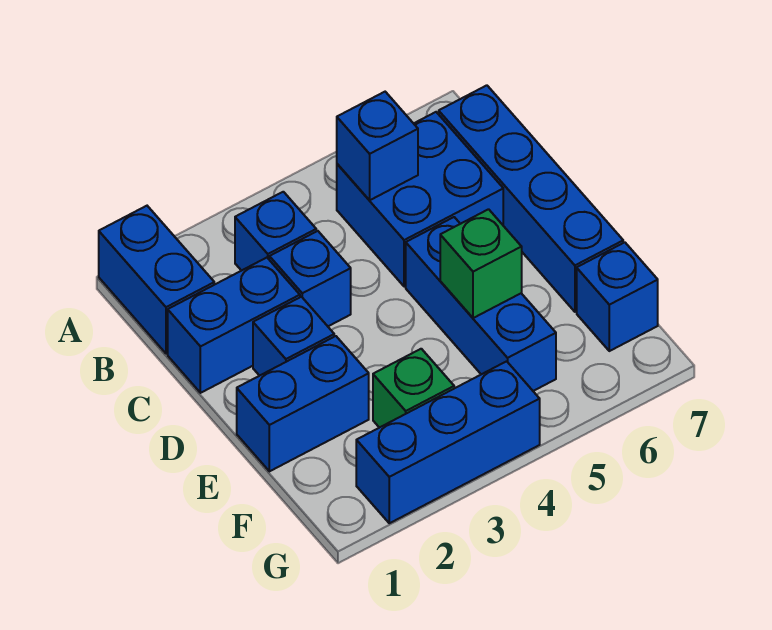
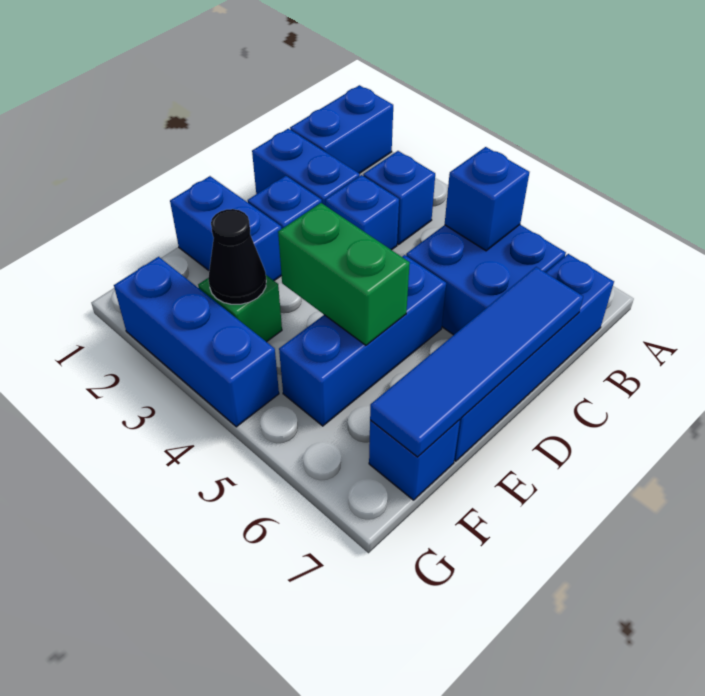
none -> blue 1x4 tile [370,267,583,457]
green 1x1 brick [440,209,522,318] -> green 1x2 brick [278,203,410,345]
none -> black 1x1 cone [208,209,266,304]

